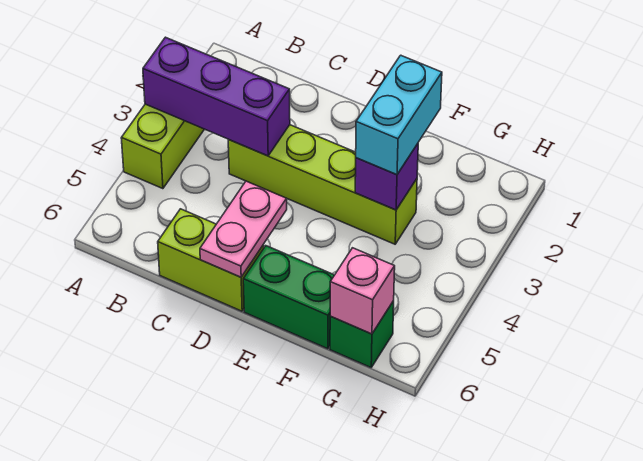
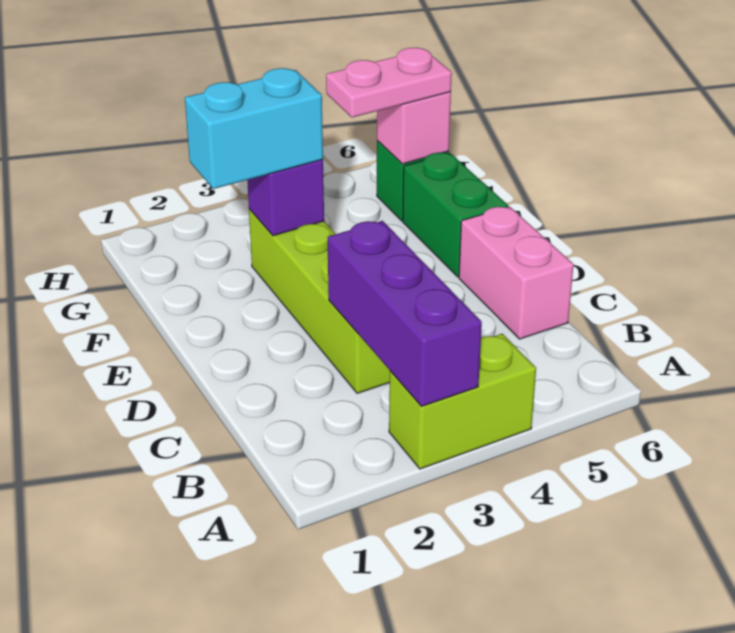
lime 1x2 brick [158,209,264,311] -> pink 1x2 brick [459,206,574,339]
pink 1x2 plate [200,181,287,277] -> pink 1x2 plate moved to [326,48,452,118]

